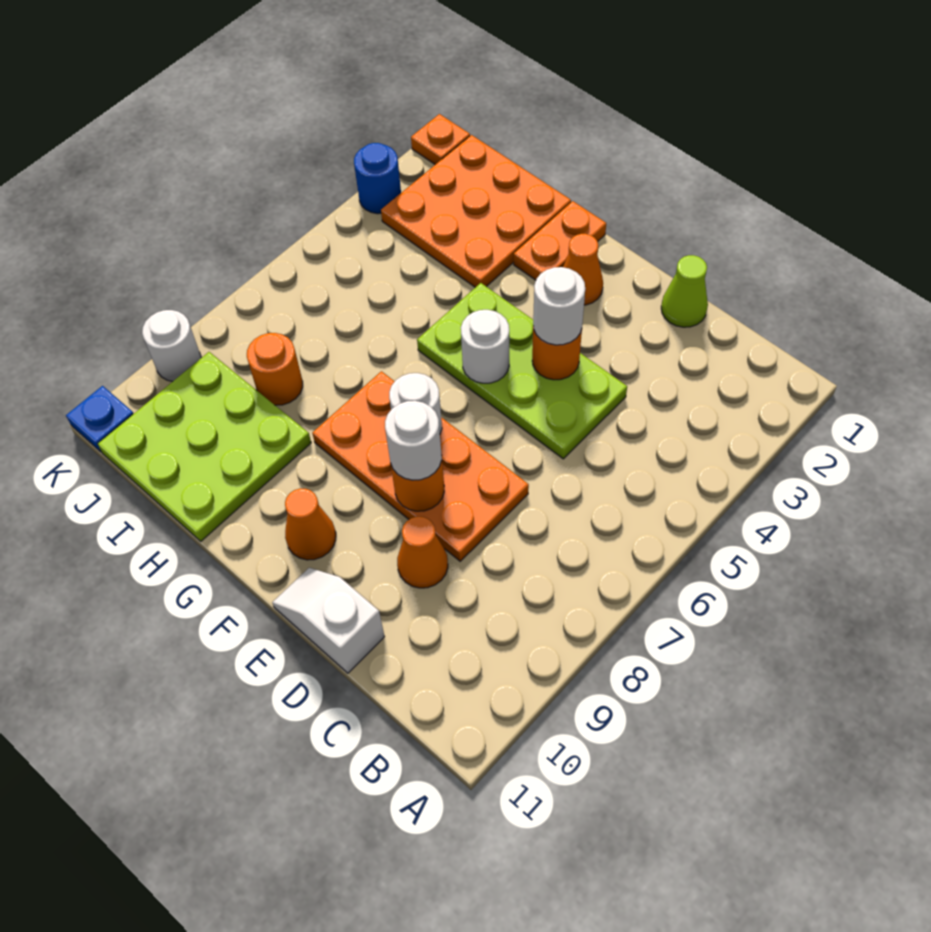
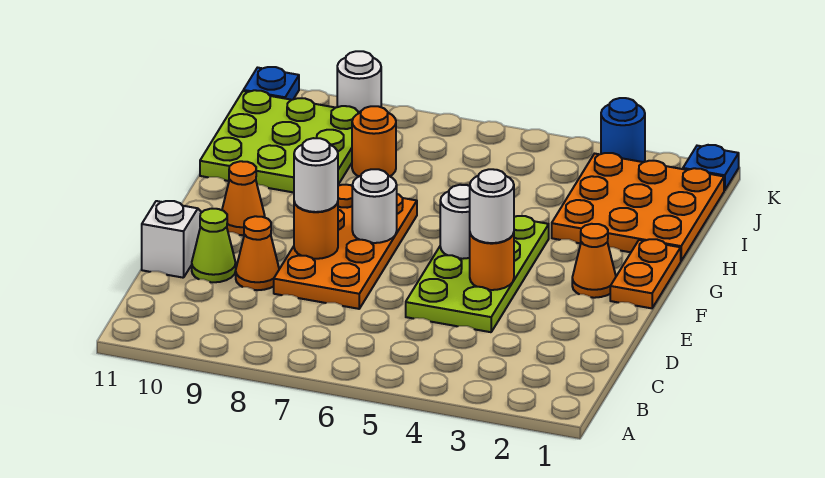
lime 1x1 cone [661,255,708,327] -> lime 1x1 cone moved to [192,209,236,282]
orange 1x2 plate [514,201,606,280] -> orange 1x2 plate turned to [610,239,681,308]
orange 1x1 plate [411,114,470,165] -> blue 1x1 plate [683,145,739,190]

